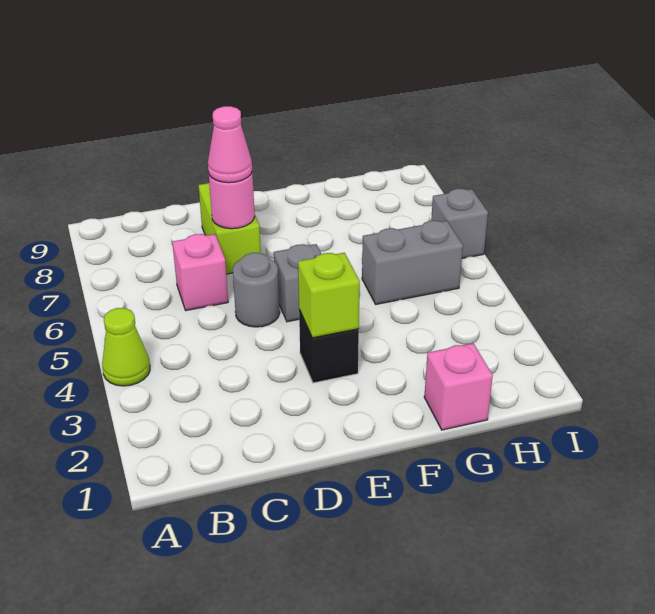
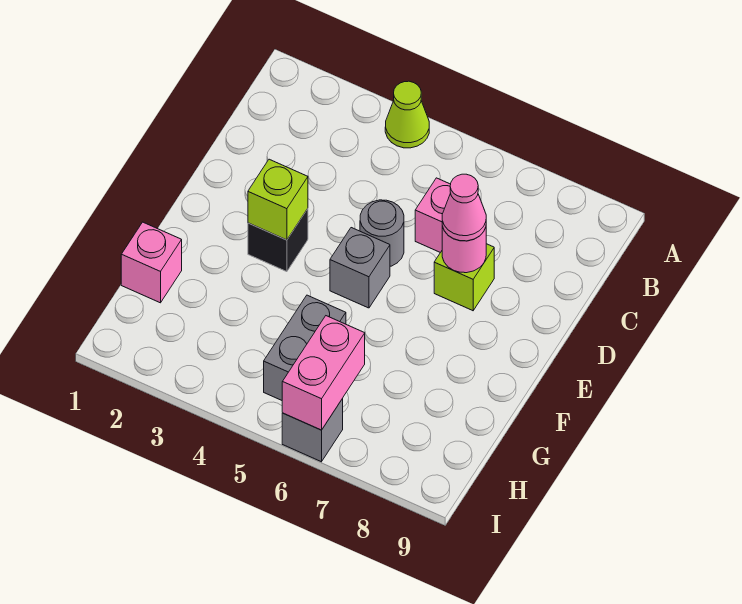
lime 1x2 brick [199,183,261,274] -> lime 1x1 brick [434,244,494,311]
none -> pink 1x2 brick [282,316,365,430]

